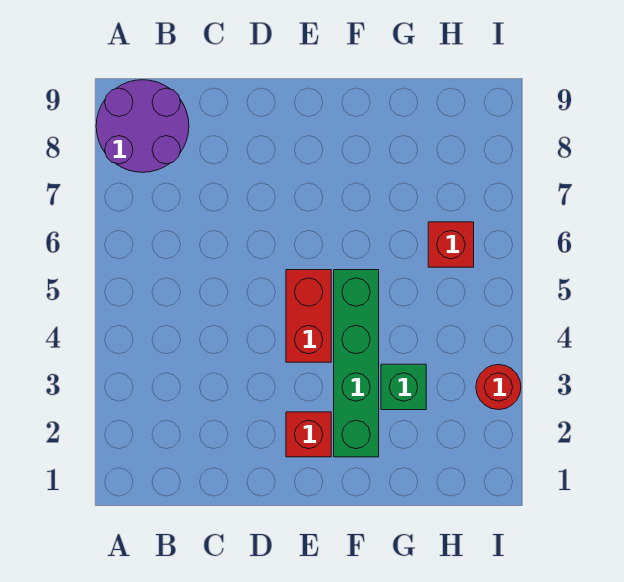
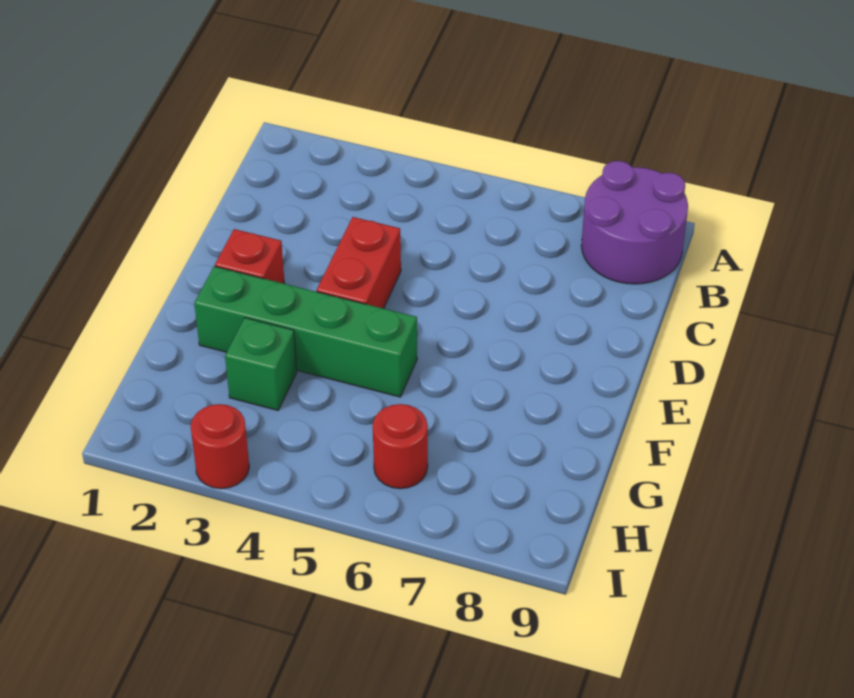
red 1x2 brick [286,270,331,362] -> red 1x2 brick turned to [317,217,401,309]
red 1x1 brick [428,222,474,267] -> red 1x1 round brick [373,404,428,489]

